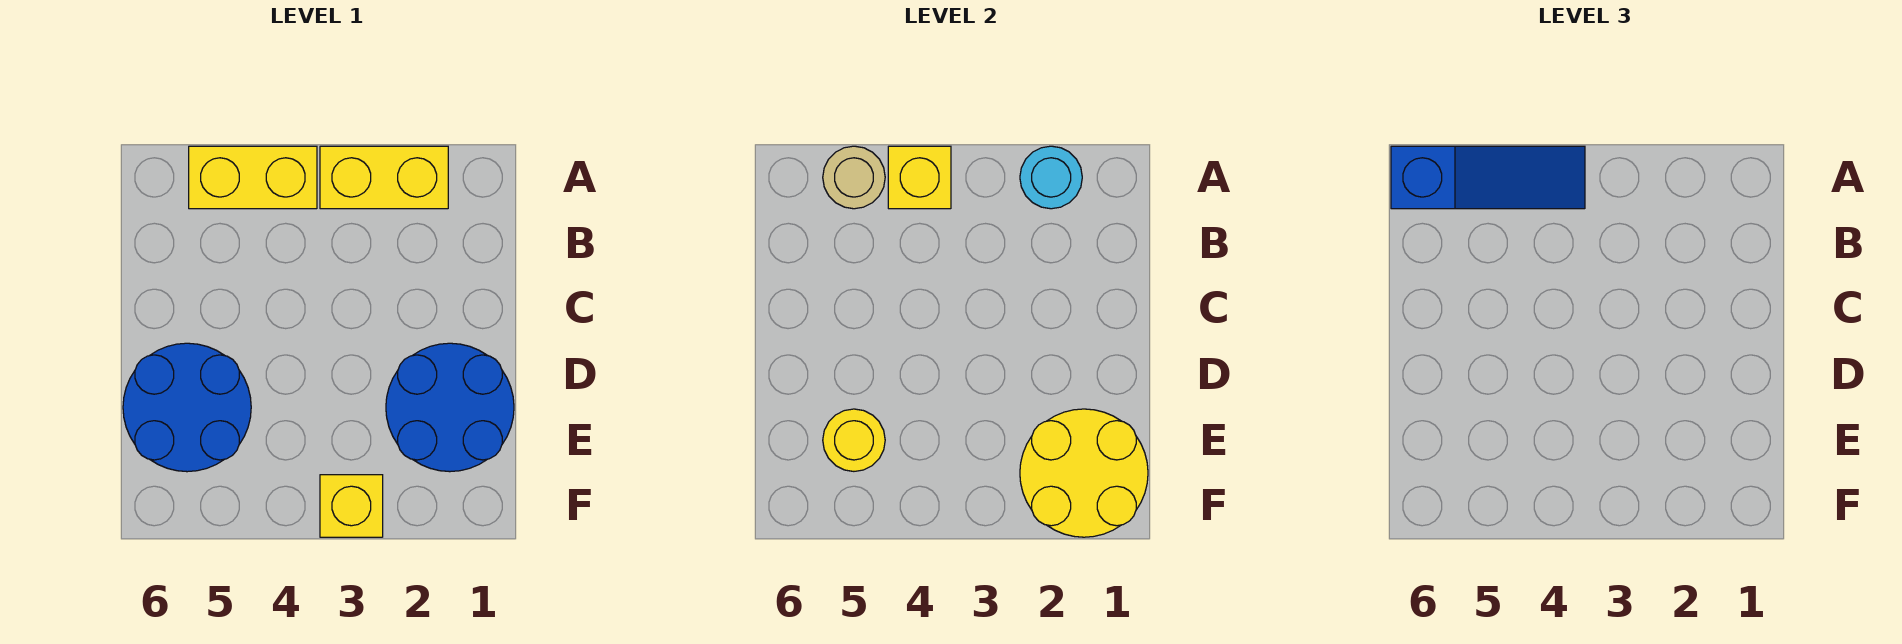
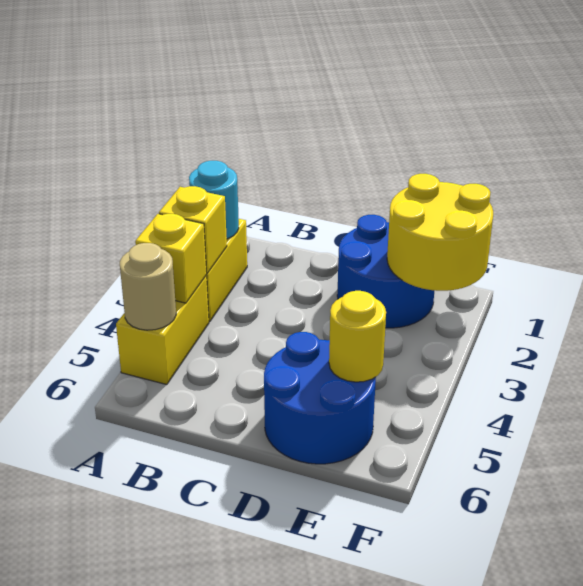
blue 1x3 slope [1391,146,1585,209] -> none
yellow 1x1 brick [320,475,383,537] -> yellow 1x1 brick moved to [159,186,227,273]

